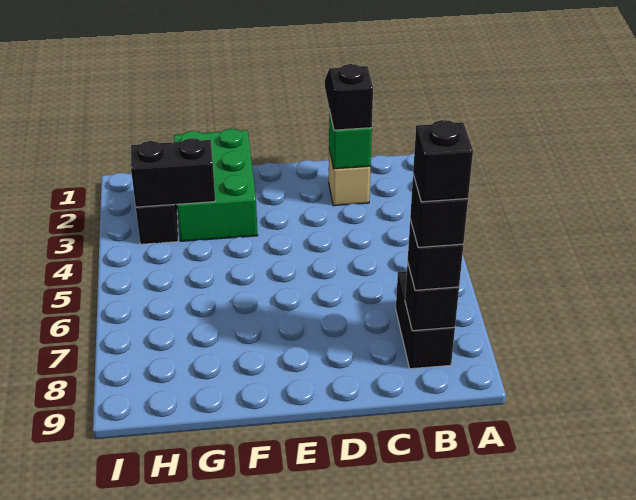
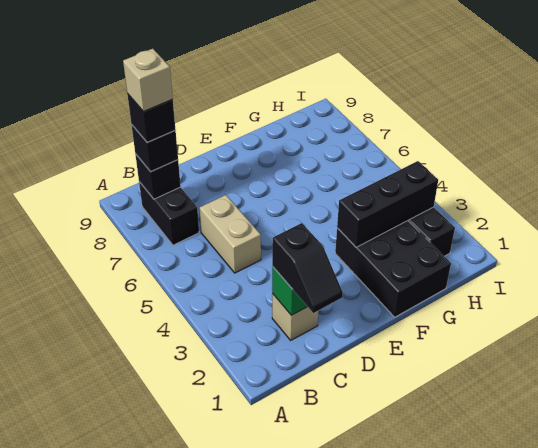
black 1x1 brick [413,120,473,202] -> tan 1x1 brick [123,49,173,112]
none -> tan 1x2 brick [200,195,261,273]
green 2x3 brick [174,129,258,241] -> black 2x3 brick [335,221,451,317]
black 1x2 brick [131,138,215,207] -> black 1x3 brick [337,161,438,247]

